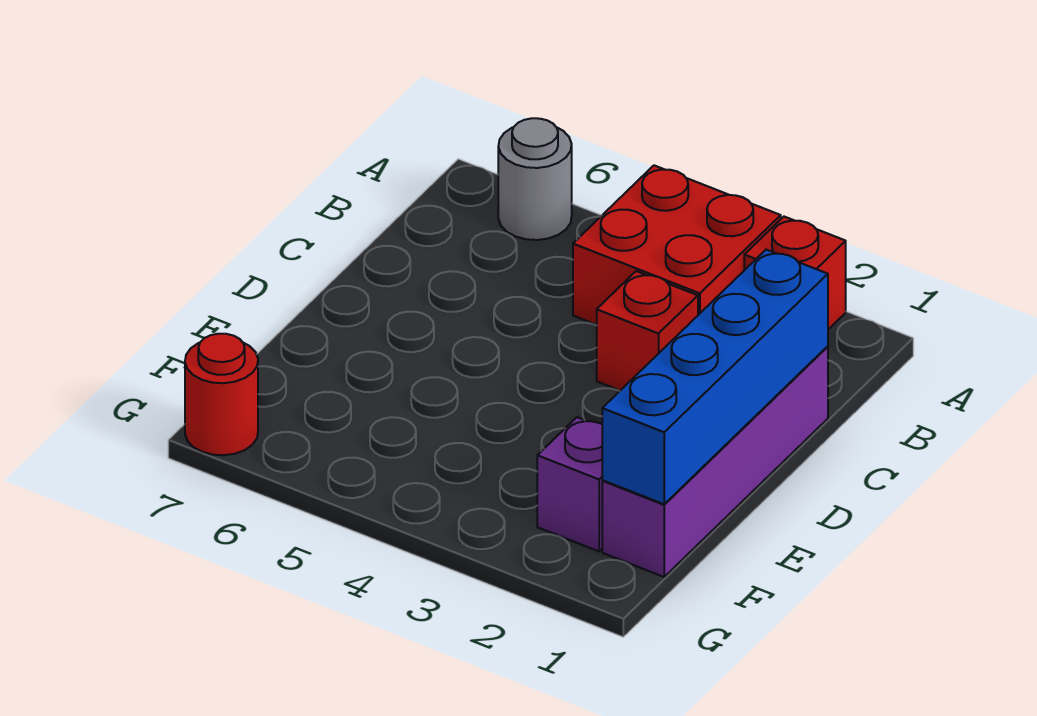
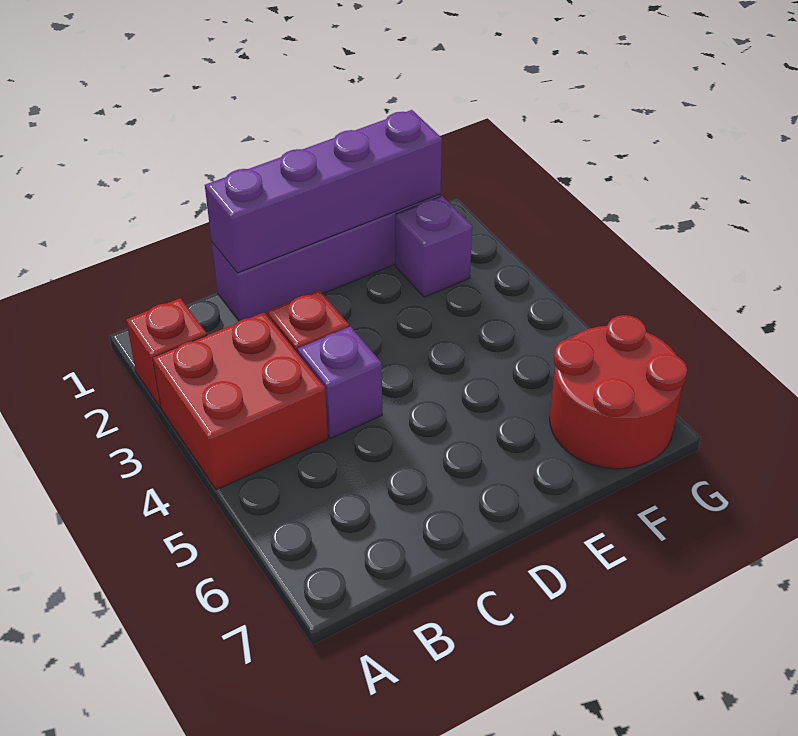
grey 1x1 round brick [498,118,572,240] -> none
blue 1x4 brick [602,250,828,504] -> purple 1x4 brick [205,110,442,273]
none -> purple 1x1 brick [298,327,382,438]
red 1x1 round brick [185,334,258,455] -> red 2x2 round brick [550,315,687,469]

